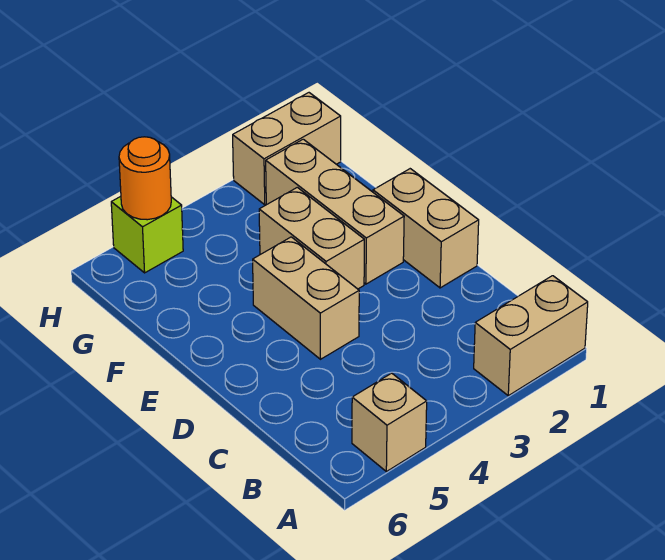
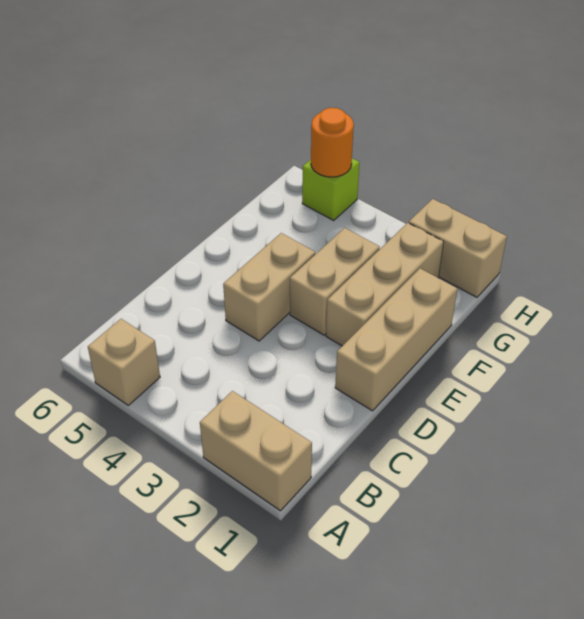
tan 1x2 brick [373,169,479,288] -> tan 1x3 brick [335,268,457,411]

